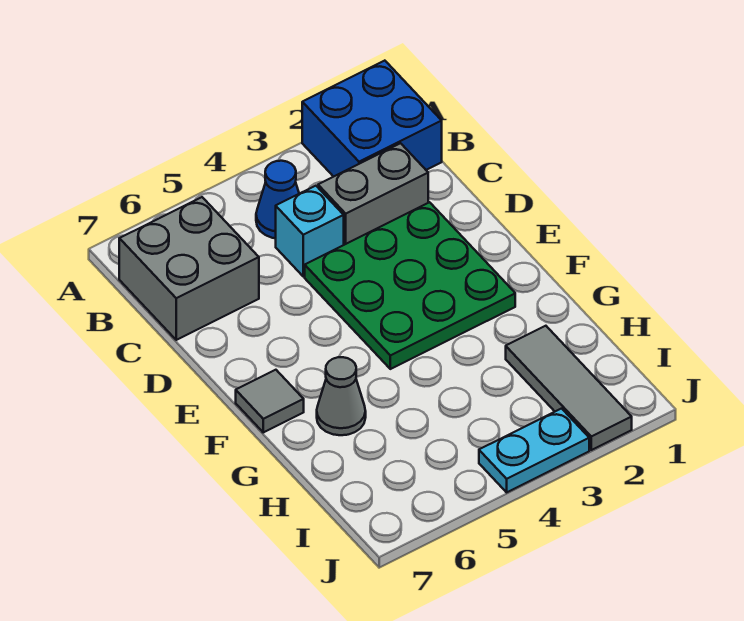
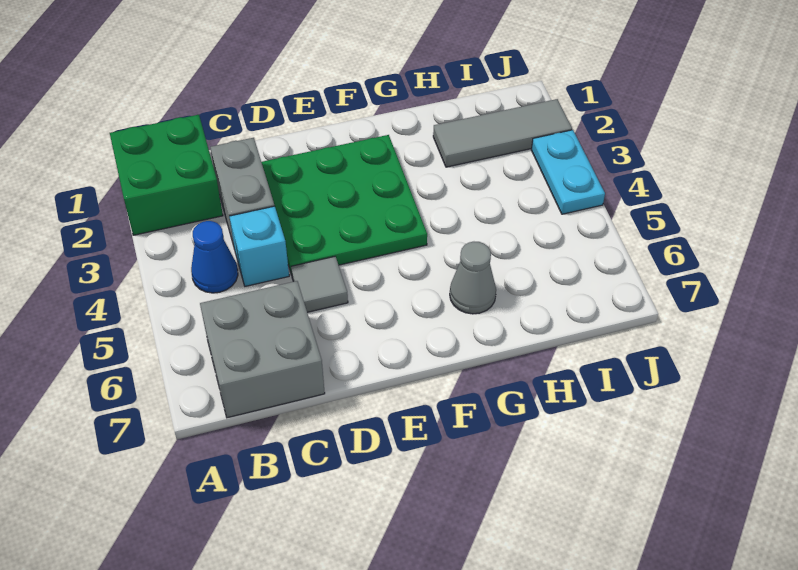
blue 2x2 brick [302,61,442,177] -> green 2x2 brick [110,115,223,235]
grey 1x1 tile [236,370,304,432] -> grey 1x1 tile moved to [291,257,348,312]

